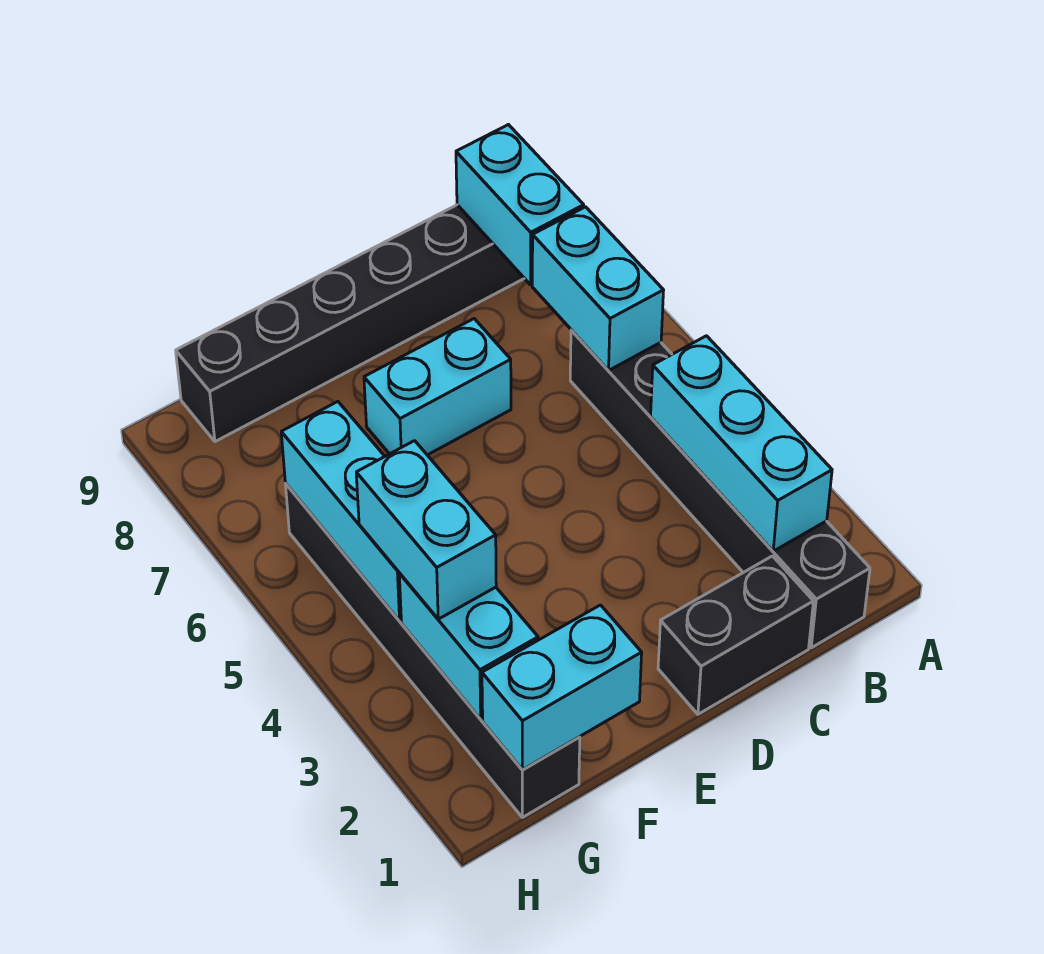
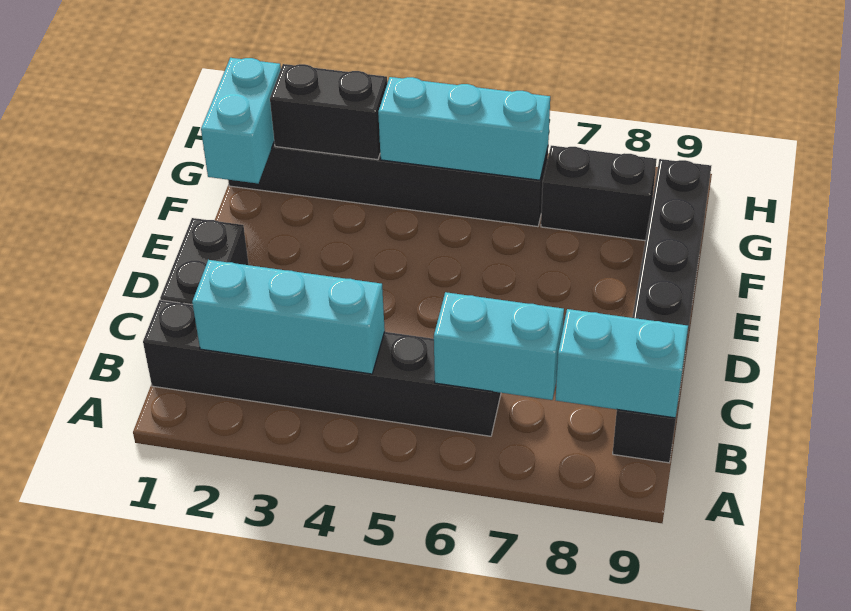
cyan 1x2 brick [364,319,511,455] -> none
cyan 1x2 brick [399,573,538,719] -> black 1x2 brick [270,64,387,160]
cyan 1x2 brick [356,441,496,619] -> none
none -> black 1x2 brick [541,146,657,241]

